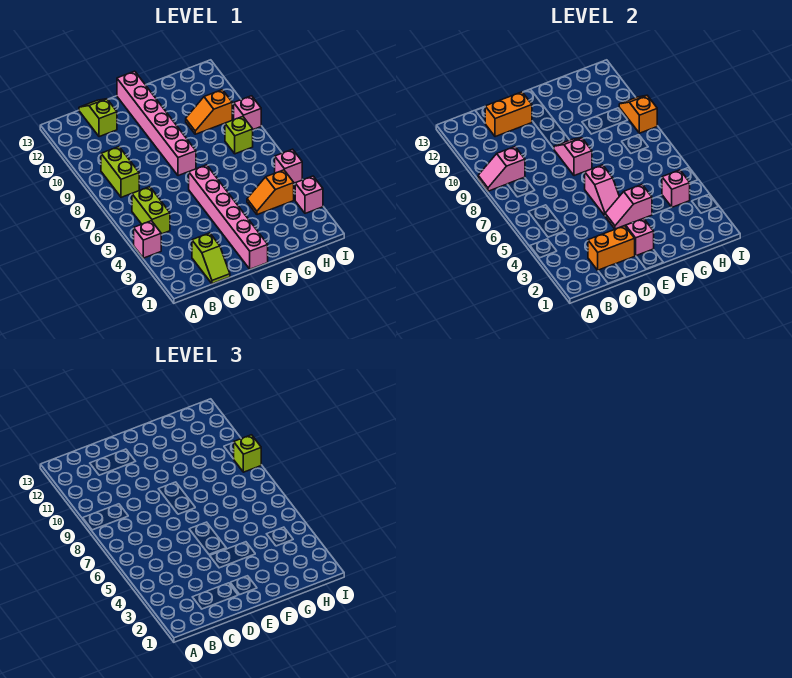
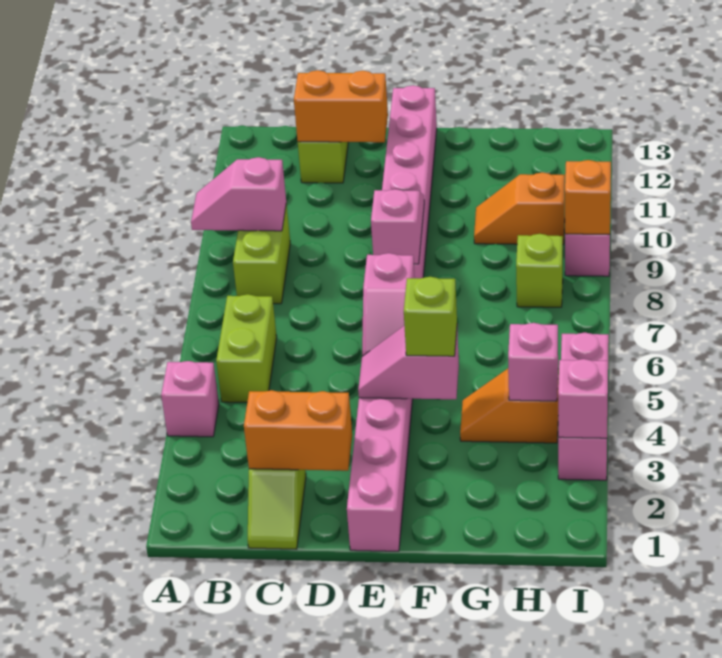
pink 1x1 brick [626,218,654,256] -> pink 1x1 brick moved to [558,359,608,438]
lime 1x1 brick [234,435,261,472] -> lime 1x1 brick moved to [404,277,457,356]

